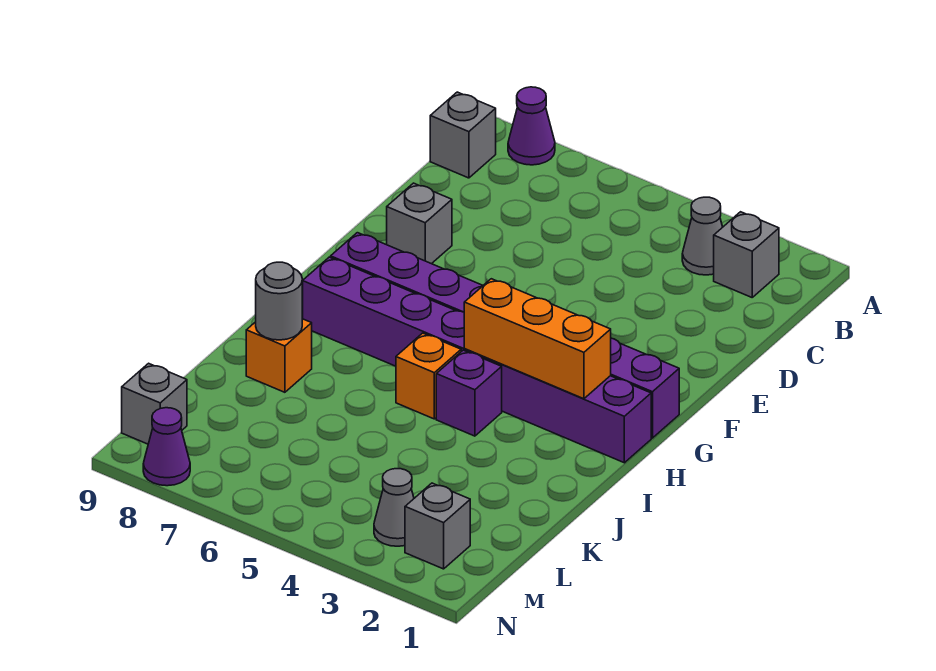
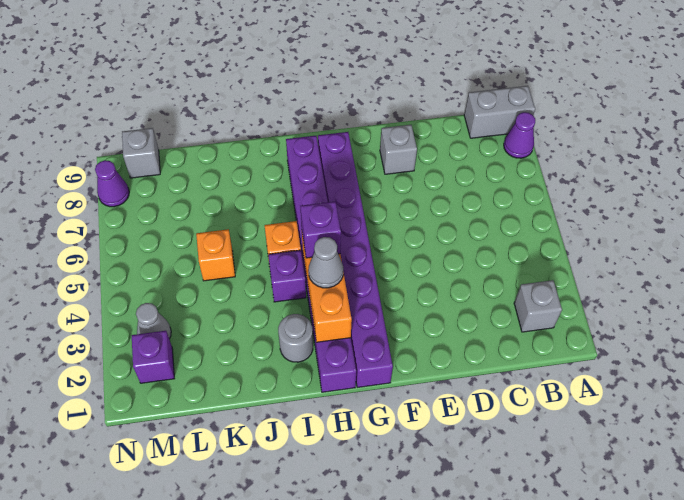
grey 1x1 cone [682,197,722,275] -> grey 1x1 cone moved to [308,237,343,288]
grey 1x1 brick [430,92,496,178] -> grey 1x2 brick [464,86,535,138]
none -> purple 1x1 brick [301,201,341,258]
orange 1x1 brick [246,319,312,392] -> orange 1x1 brick moved to [196,229,235,281]
grey 1x1 round brick [256,262,302,340] -> grey 1x1 round brick moved to [278,314,313,362]
grey 1x1 brick [405,483,470,569] -> purple 1x1 brick [132,331,174,383]

